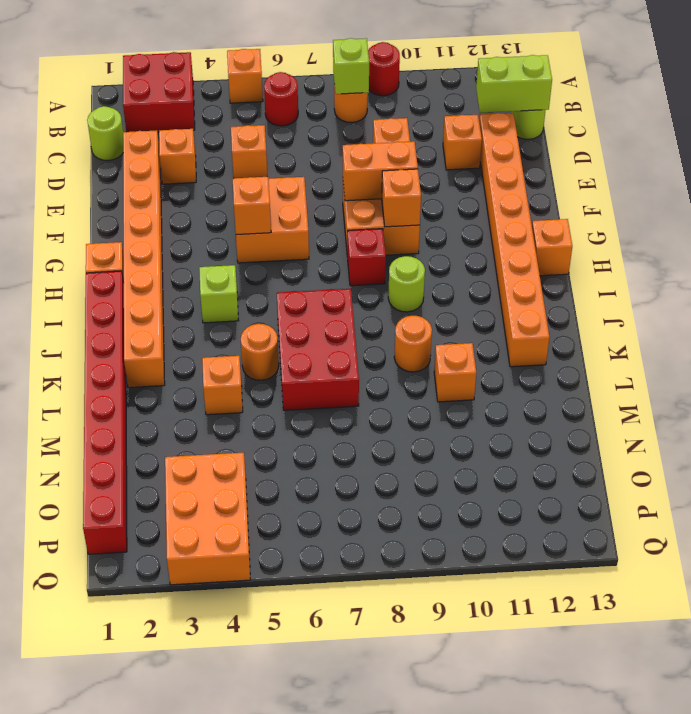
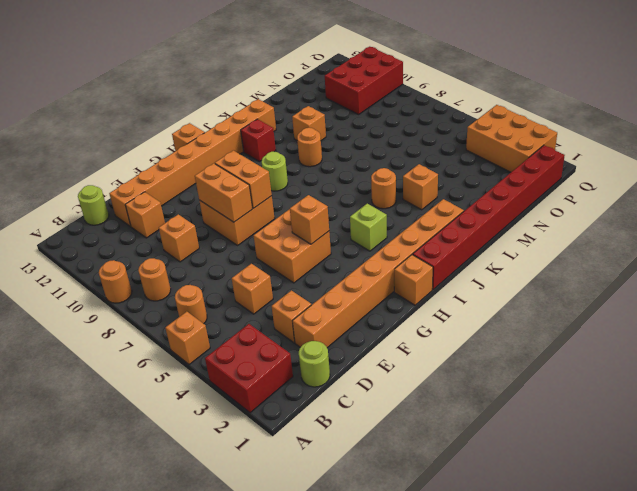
red 1x1 round brick [368,42,400,96] -> orange 1x1 round brick [99,260,132,303]
red 1x1 round brick [264,72,298,126] -> orange 1x1 round brick [175,285,207,324]
lime 1x1 brick [333,38,369,94] -> none
lime 1x2 brick [476,55,552,113] -> none
orange 1x1 brick [382,169,421,227] -> orange 1x2 brick [215,150,272,208]
red 1x1 brick [348,229,386,286] -> red 1x1 brick moved to [241,119,276,162]
red 2x3 brick [277,289,359,410] -> red 2x3 brick moved to [325,47,403,115]
orange 2x3 brick [165,453,250,585] -> orange 2x3 brick turned to [466,105,557,172]

